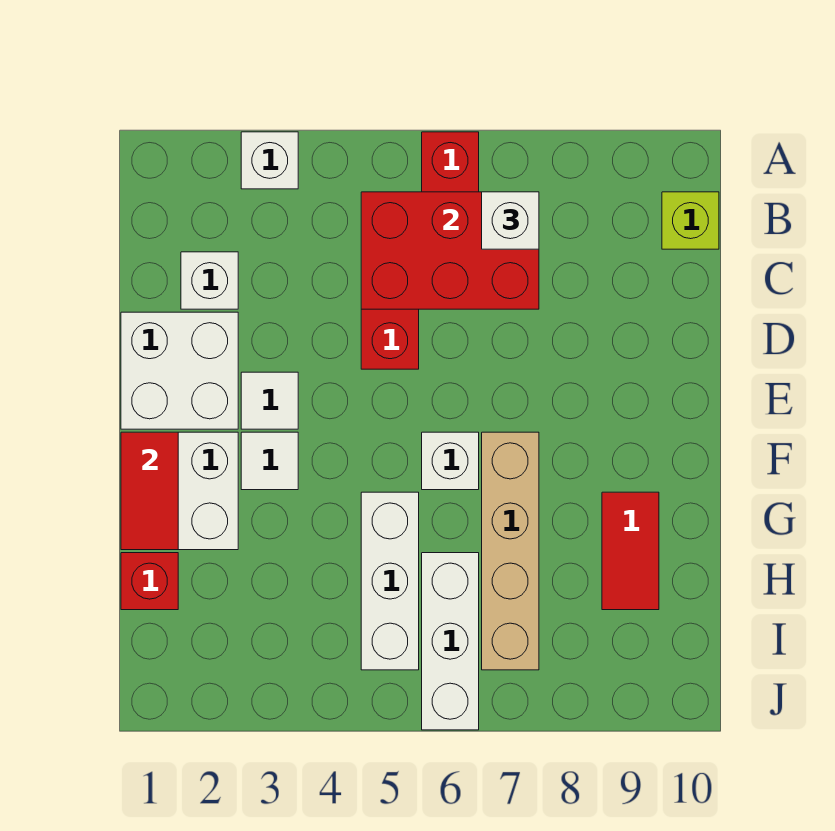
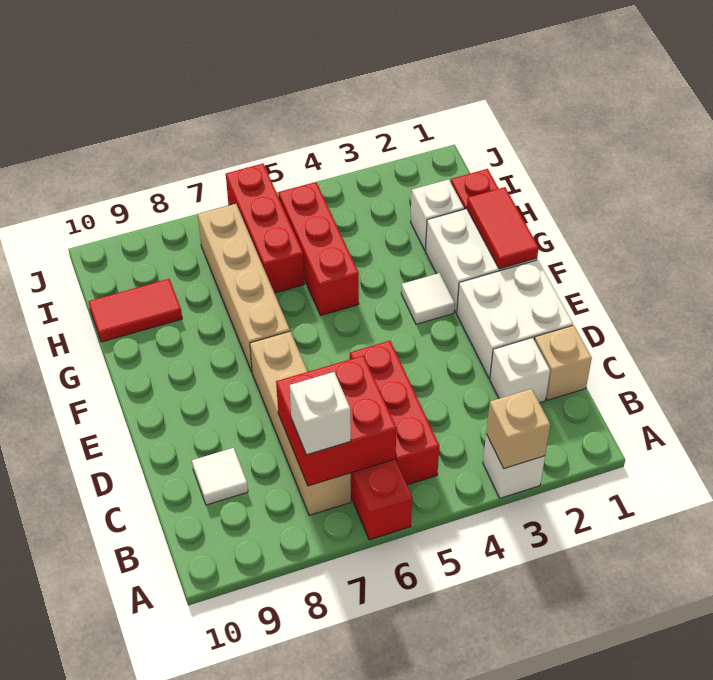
none -> tan 1x1 brick [486,389,550,469]
red 2x3 brick [361,192,539,309] -> red 2x2 brick [276,356,396,486]
none -> tan 1x4 brick [250,331,351,515]
lime 1x1 brick [662,192,719,249] -> none
none -> tan 1x1 brick [534,325,592,400]
white 1x1 tile [241,372,298,429] -> white 1x1 tile moved to [192,448,248,505]
white 1x1 brick [422,432,479,490] -> white 1x1 brick moved to [411,179,464,250]
white 1x3 brick [361,492,419,670] -> red 1x3 brick [279,182,359,316]
red 1x2 tile [602,492,659,610] -> red 1x2 tile turned to [88,279,182,342]
white 1x3 brick [422,553,479,730] -> red 1x3 brick [226,164,304,293]

